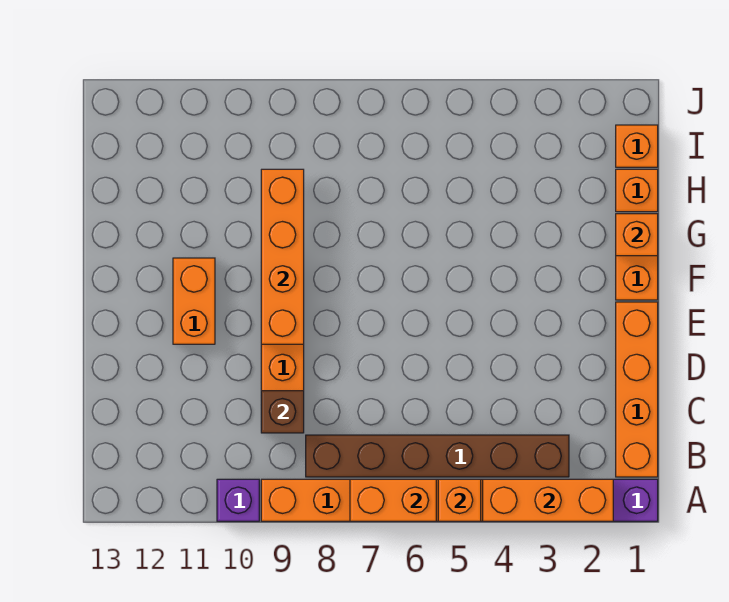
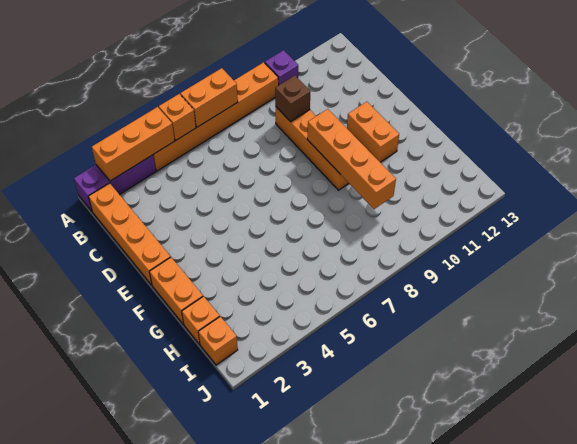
brown 1x6 brick [306,435,569,477] -> none
orange 1x1 brick [616,214,658,256] -> none

